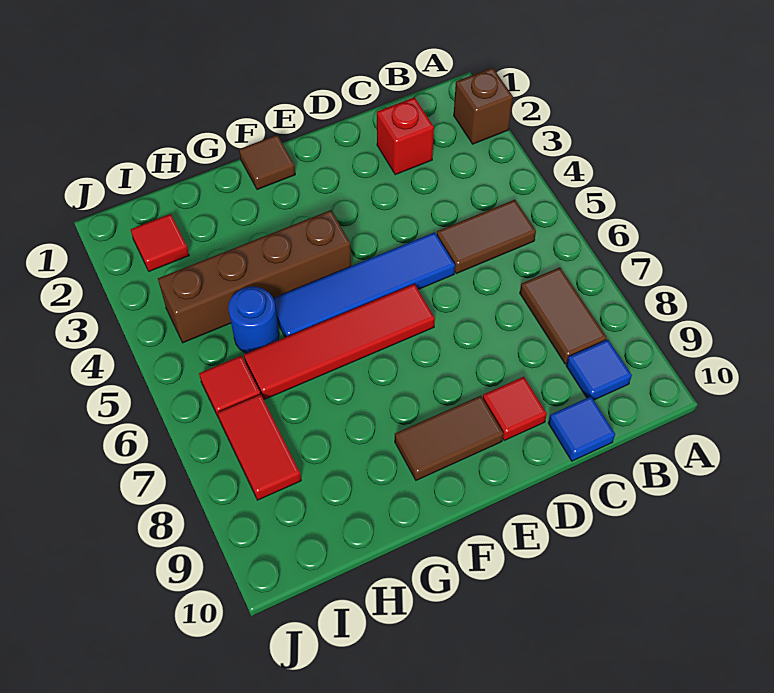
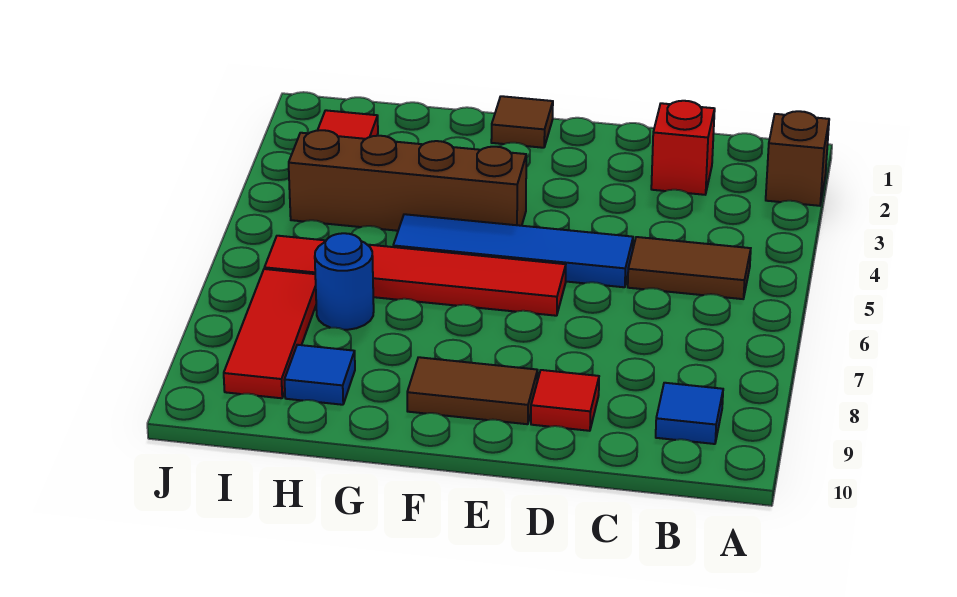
brown 1x2 tile [520,267,607,364] -> none
blue 1x1 tile [548,396,615,461] -> blue 1x1 tile moved to [284,345,355,405]
blue 1x1 round brick [228,287,279,353] -> blue 1x1 round brick moved to [315,233,374,330]
red 1x2 tile [218,394,301,500] -> red 1x3 tile [224,269,316,398]

